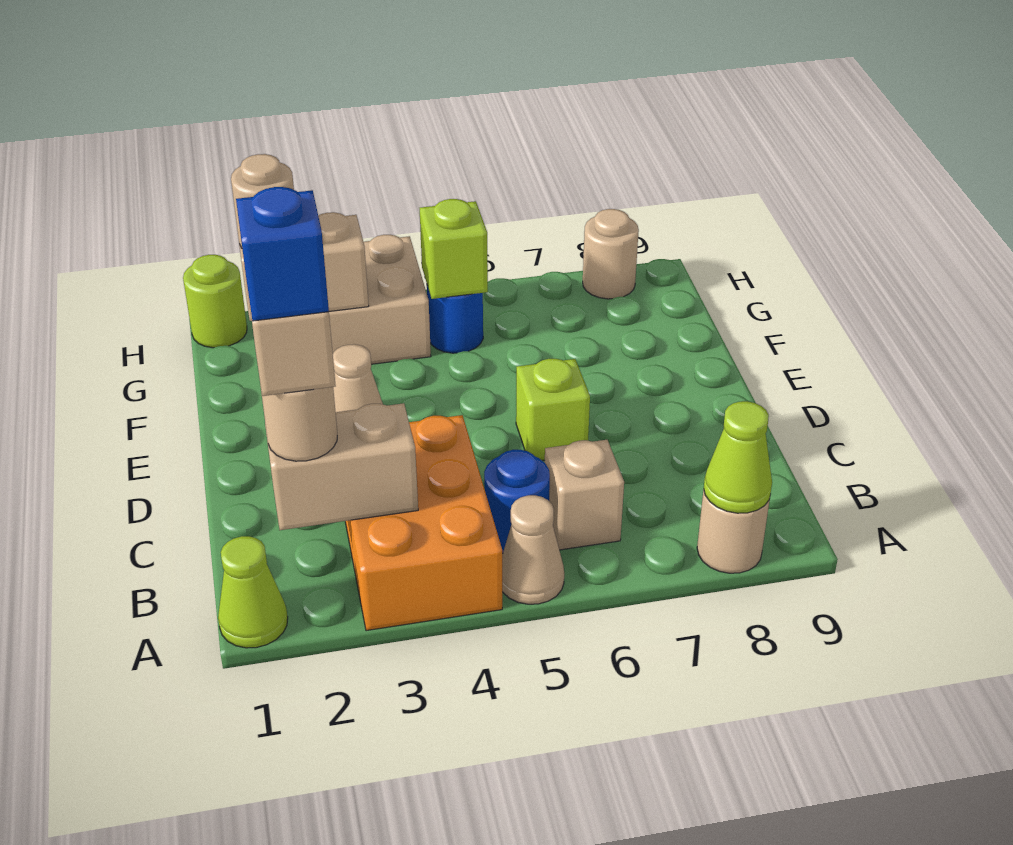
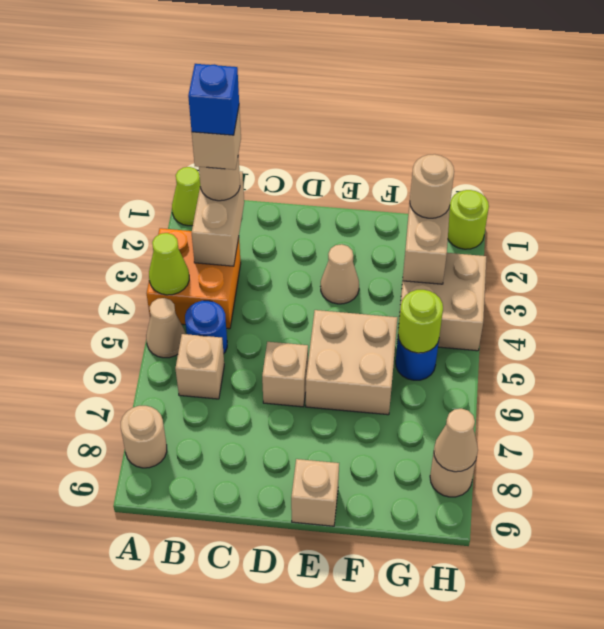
orange 2x3 brick [345,415,502,631] -> orange 2x2 brick [147,228,241,329]
lime 1x1 cone [704,401,772,513] -> lime 1x1 cone moved to [149,233,189,295]
lime 1x1 brick [516,359,590,461] -> tan 1x1 brick [262,342,308,407]
none -> tan 2x2 brick [306,310,397,415]
none -> tan 1x1 brick [291,459,339,526]
lime 1x1 brick [420,199,488,299] -> lime 1x1 round brick [398,290,443,353]
none -> tan 1x1 cone [434,409,478,472]

